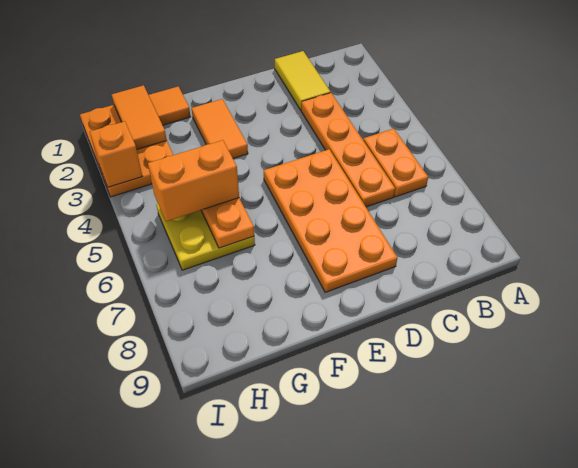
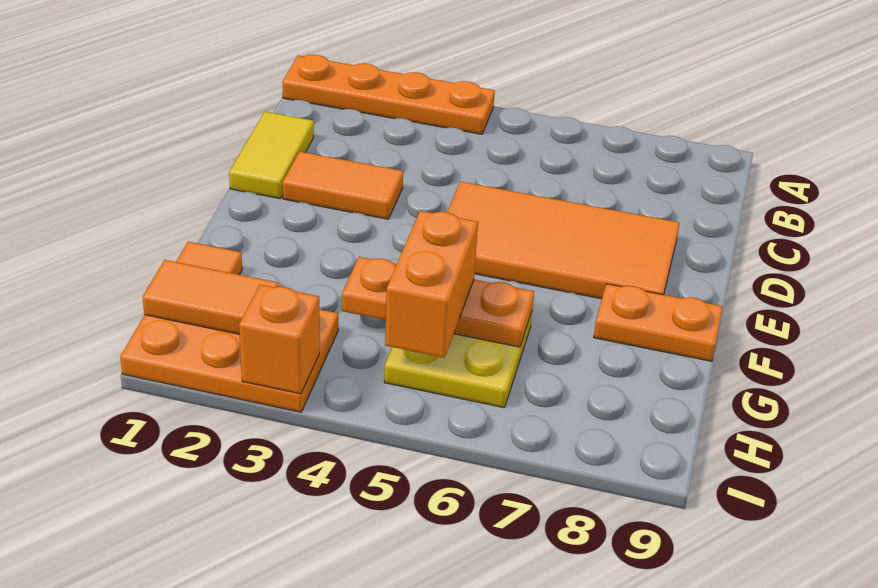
orange 1x2 plate [363,129,428,197] -> orange 1x2 plate moved to [594,284,723,361]
yellow 1x2 tile [275,51,331,110] -> yellow 1x2 tile turned to [229,112,314,199]
orange 1x4 plate [301,93,395,207] -> orange 1x4 plate moved to [282,55,495,134]
orange 2x4 plate [264,149,398,292] -> orange 2x4 tile [448,181,680,299]
orange 1x2 tile [192,99,248,158] -> orange 1x2 tile moved to [283,152,403,219]

